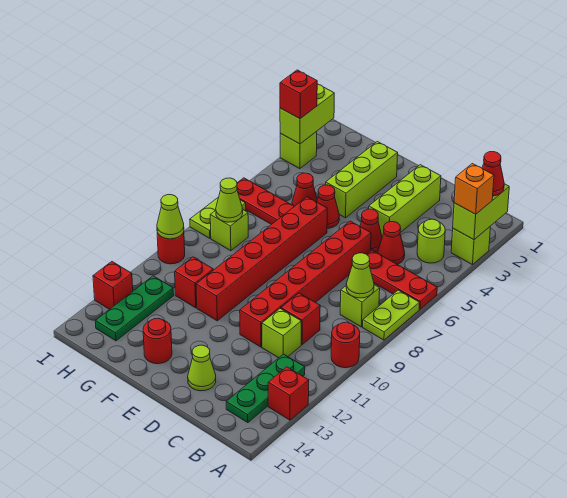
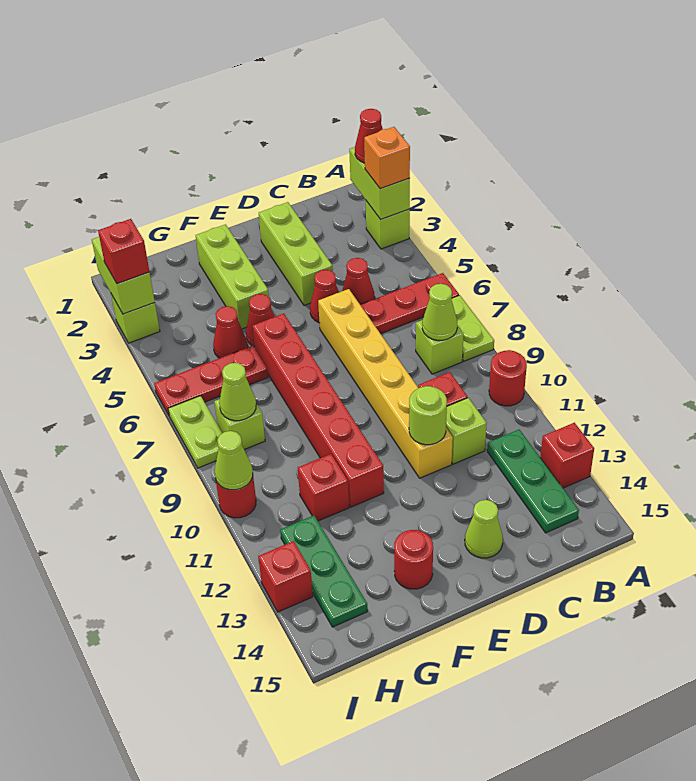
lime 1x1 round brick [417,219,445,263] -> lime 1x1 round brick moved to [409,386,447,445]
red 1x6 brick [240,221,371,347] -> yellow 1x6 brick [318,289,453,478]

